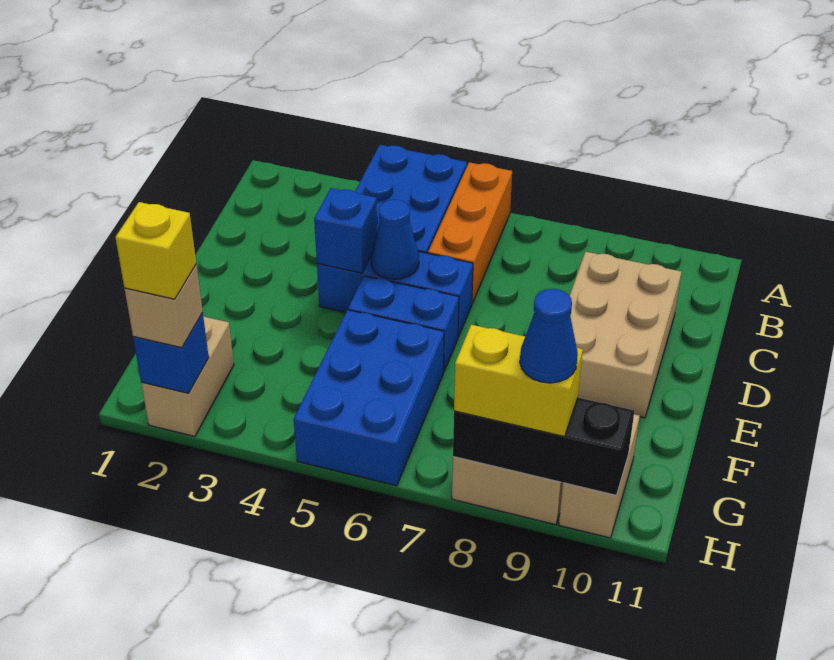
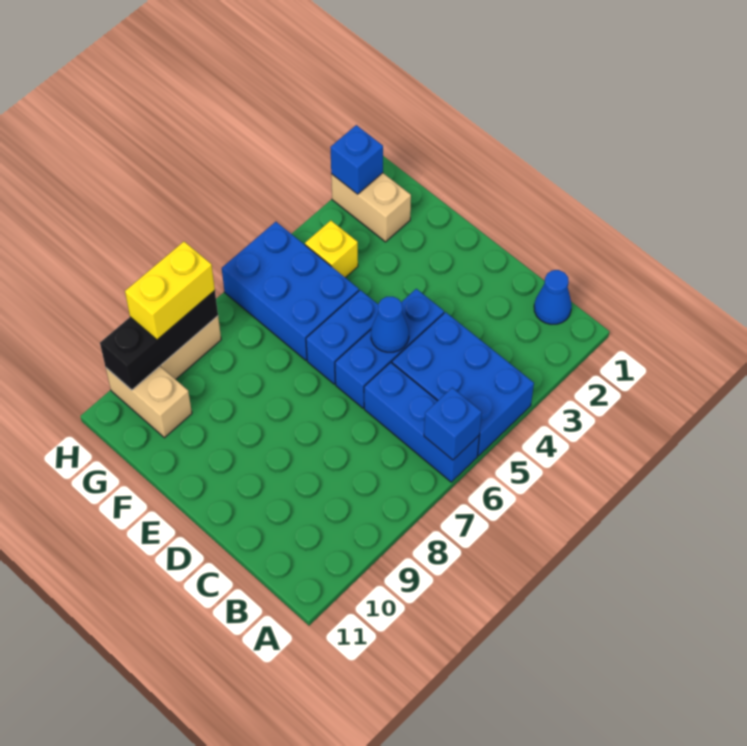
orange 1x3 brick [428,162,512,304] -> blue 1x3 brick [364,362,479,482]
tan 2x3 brick [570,252,681,418] -> none
blue 1x1 brick [314,188,377,273] -> blue 1x1 brick moved to [424,388,482,460]
tan 1x1 brick [125,265,203,348] -> none
yellow 1x1 brick [115,202,196,299] -> yellow 1x1 brick moved to [305,221,358,278]
blue 1x1 cone [520,289,578,383] -> blue 1x1 cone moved to [534,270,572,324]

